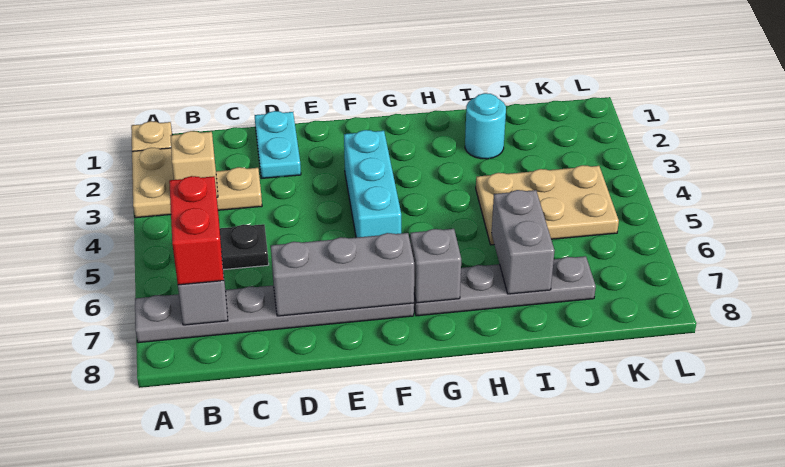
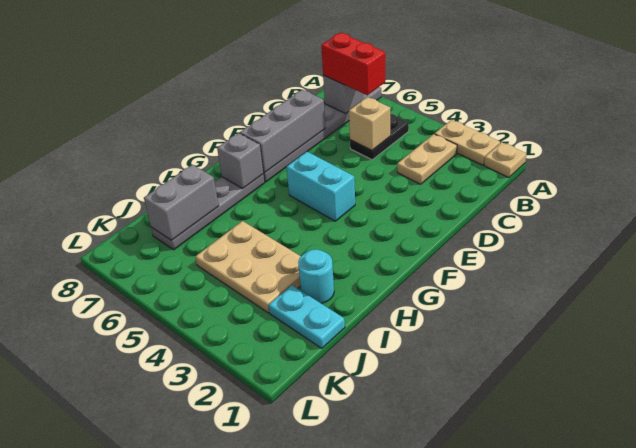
tan 1x1 brick [170,131,218,197] -> tan 1x1 brick moved to [349,97,390,150]
cyan 1x2 plate [255,111,301,179] -> cyan 1x2 plate moved to [269,285,345,348]
cyan 1x3 brick [344,130,401,238] -> cyan 1x2 brick [286,152,355,221]
tan 2x3 plate [476,165,619,245] -> tan 2x3 plate turned to [195,221,301,313]
grey 1x2 brick [492,190,555,294] -> grey 1x2 brick turned to [144,165,219,240]

